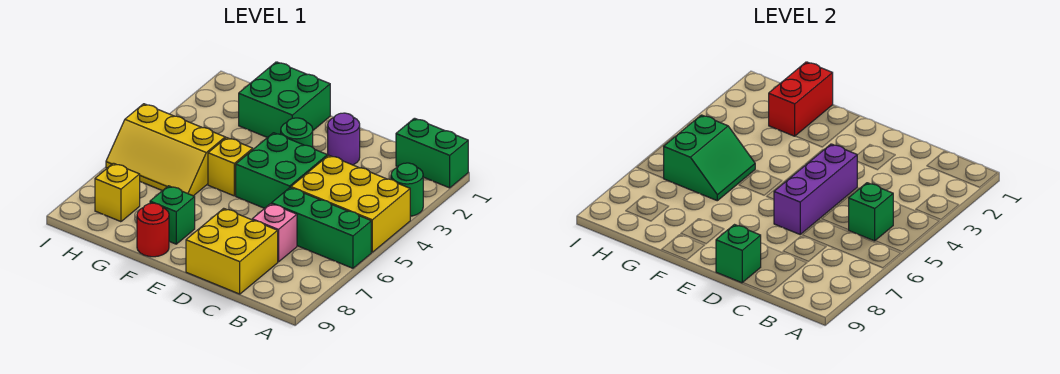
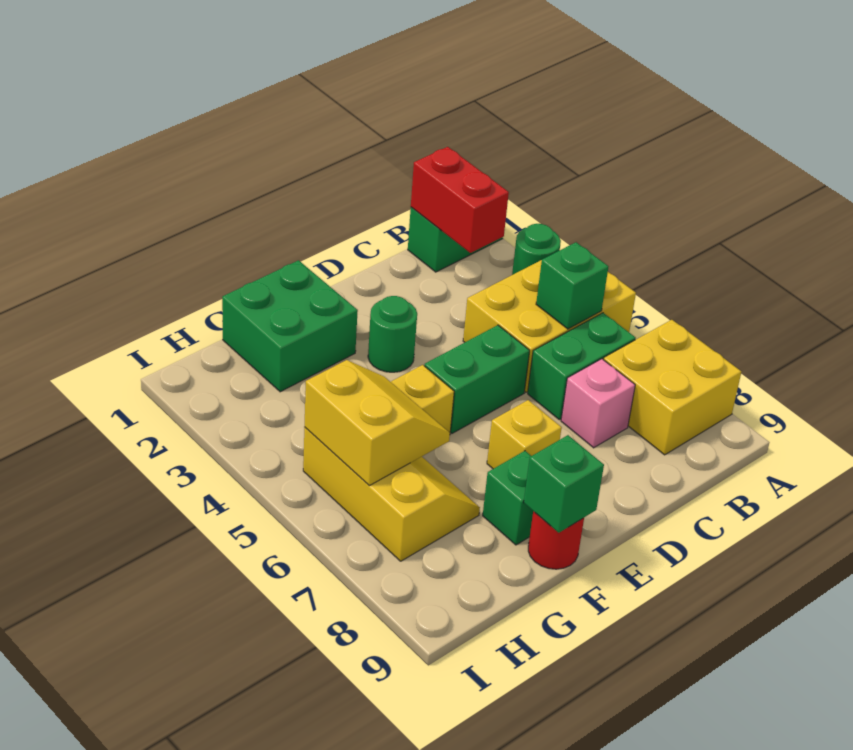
green 1x3 brick [272,188,371,268] -> green 1x2 brick [528,313,636,420]
yellow 2x2 brick [186,208,278,294] -> yellow 2x2 brick moved to [603,320,741,455]
purple 1x1 round brick [328,113,360,165] -> none
green 2x2 brick [236,133,327,208] -> green 1x2 brick [425,325,530,433]
purple 1x3 brick [774,144,857,234] -> none
green 1x1 brick [716,225,761,283] -> green 1x1 brick moved to [524,435,604,533]
red 1x2 brick [769,62,833,136] -> red 1x2 brick moved to [411,147,509,253]
yellow 2x3 slope [106,104,225,196] -> yellow 2x3 slope turned to [303,427,480,561]
green 2x2 slope [664,115,755,201] -> yellow 2x2 slope [305,360,450,486]
yellow 1x1 brick [95,163,140,222] -> yellow 1x1 brick moved to [487,400,562,469]

